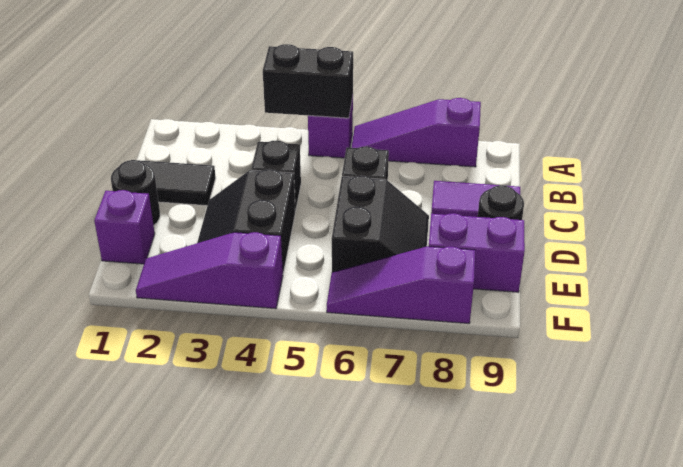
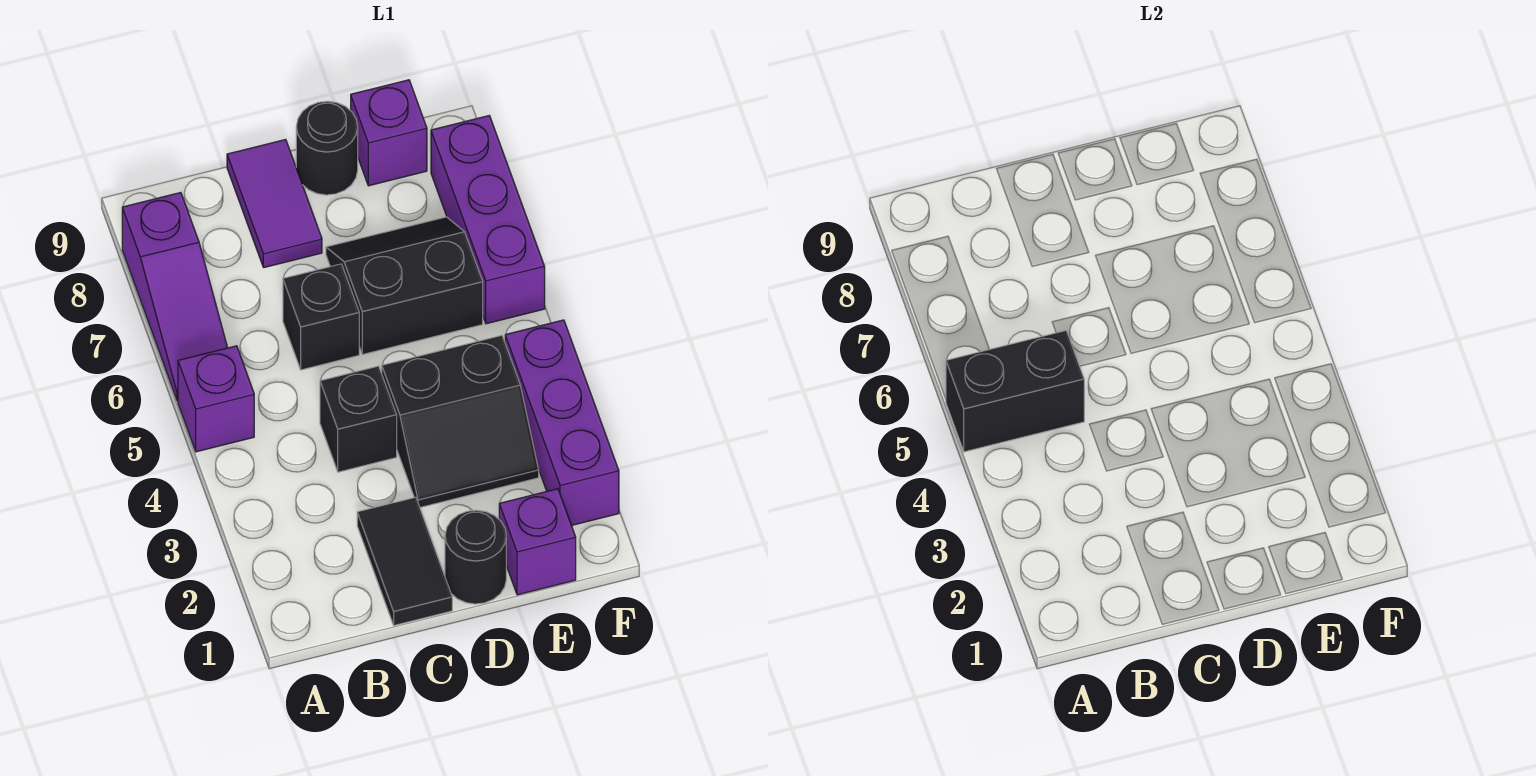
black 1x2 brick [263,44,353,118] -> black 1x2 brick turned to [946,331,1084,452]
purple 1x2 brick [429,213,525,292] -> purple 1x1 brick [351,80,427,186]
purple 1x3 slope [136,232,283,309] -> purple 1x3 brick [505,320,619,525]
purple 1x3 slope [327,246,475,323] -> purple 1x3 brick [431,116,545,324]

